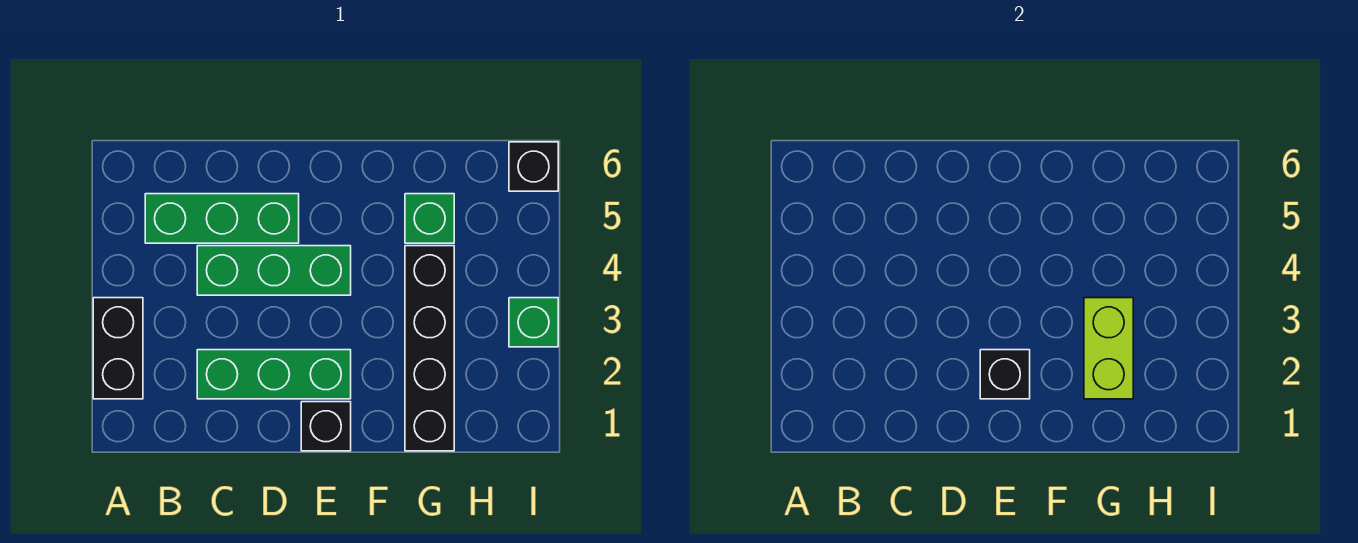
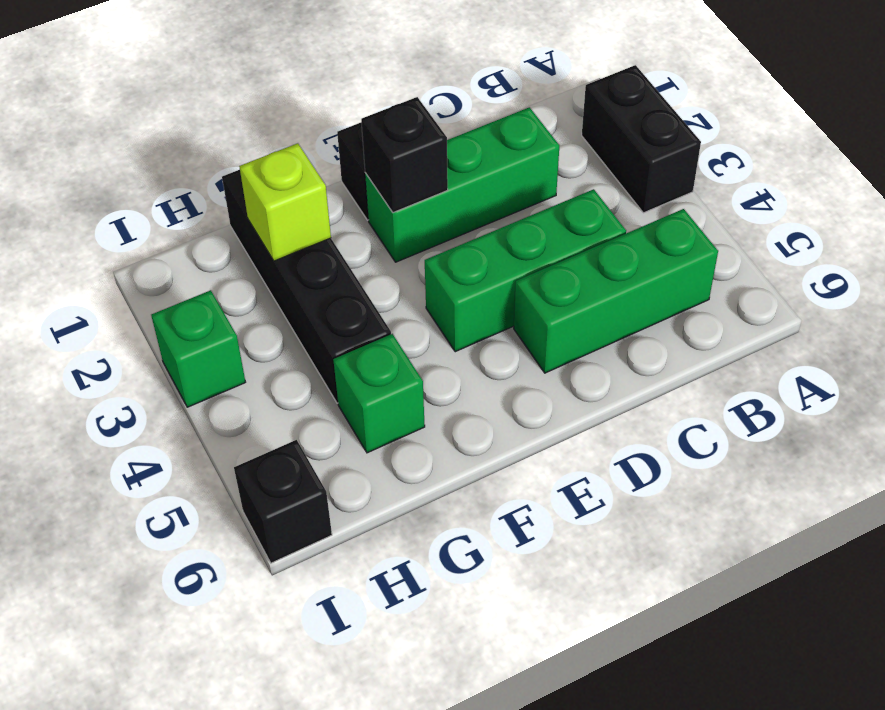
lime 1x2 brick [1084,298,1133,399] -> lime 1x1 brick [239,143,331,261]

